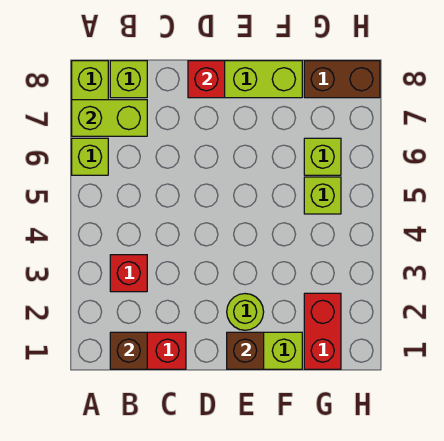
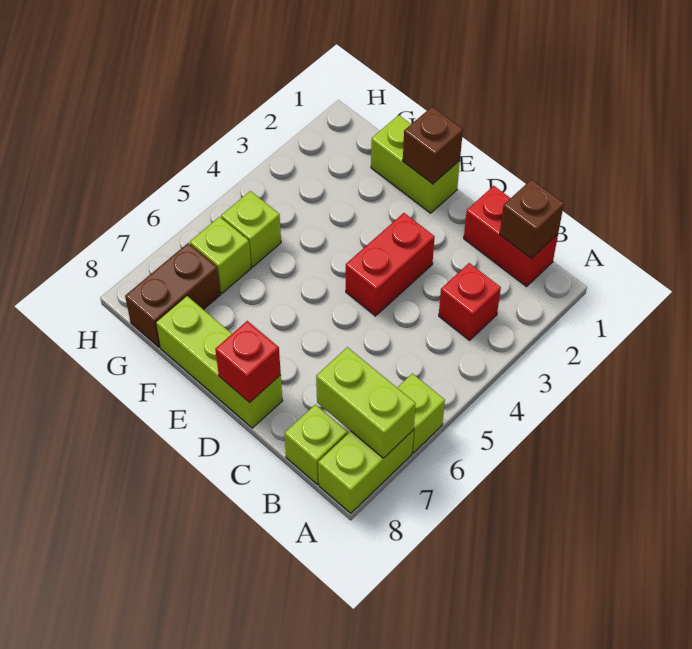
lime 1x1 round brick [227,294,264,330] -> none
red 1x2 brick [304,293,341,369] -> red 1x2 brick moved to [346,213,435,316]
brown 1x2 brick [304,61,380,98] -> brown 1x2 brick turned to [125,243,221,347]

